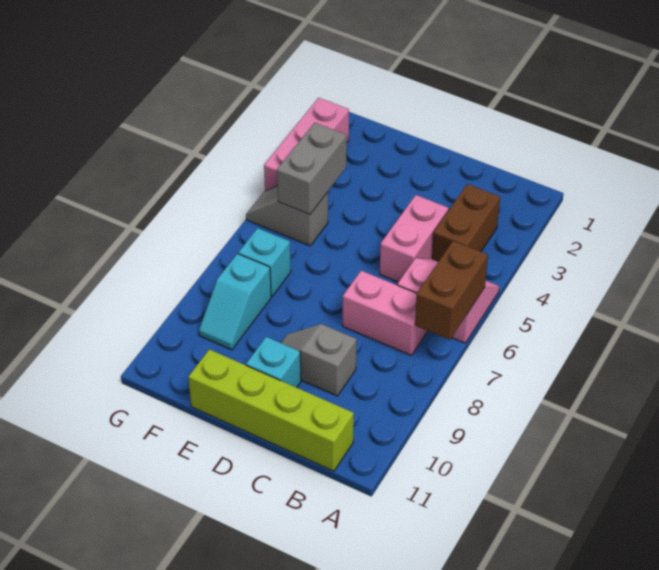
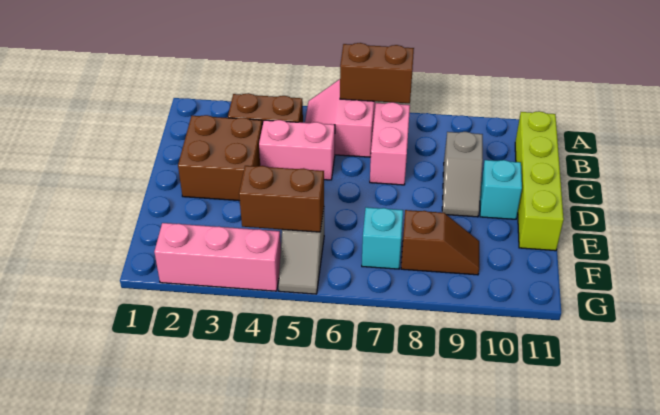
none -> brown 2x2 brick [178,115,262,201]
grey 1x2 brick [277,123,347,215] -> brown 1x2 brick [239,166,324,232]
cyan 1x2 slope [199,254,271,350] -> brown 1x2 slope [401,210,479,275]

